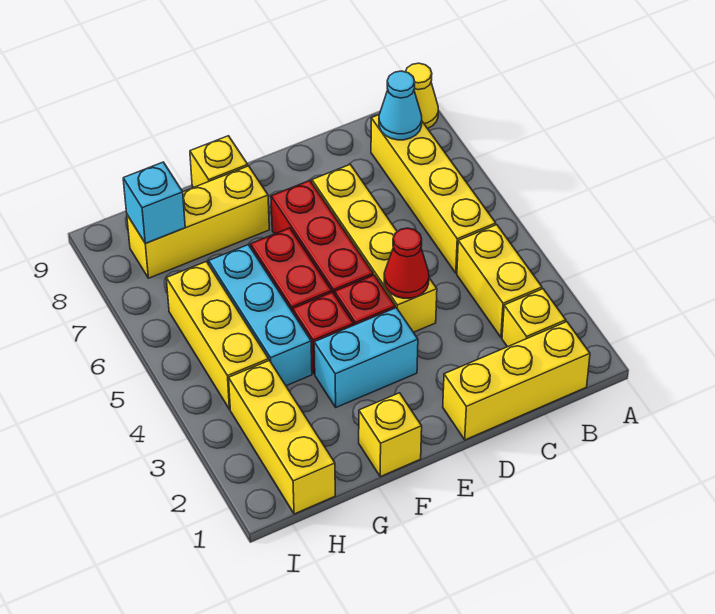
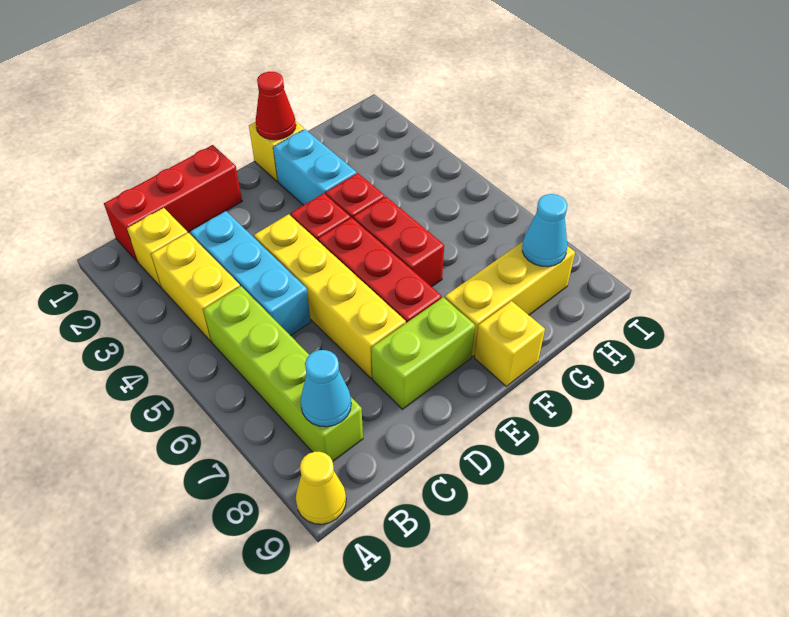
yellow 1x3 brick [443,322,590,440] -> red 1x3 brick [104,145,242,262]
yellow 1x4 brick [371,115,496,273] -> lime 1x4 brick [203,286,363,461]
red 1x1 cone [384,228,429,298] -> red 1x1 cone moved to [256,72,296,140]
none -> lime 1x2 brick [371,297,475,409]
cyan 1x2 brick [314,308,418,407] -> cyan 1x2 brick turned to [273,129,357,205]
cyan 1x3 brick [209,245,312,386] -> cyan 1x3 brick moved to [190,211,311,336]
yellow 1x3 brick [229,360,335,514] -> none
yellow 1x3 brick [166,262,269,409] -> none
cyan 1x1 brick [123,162,185,243] -> cyan 1x1 cone [522,194,567,267]

